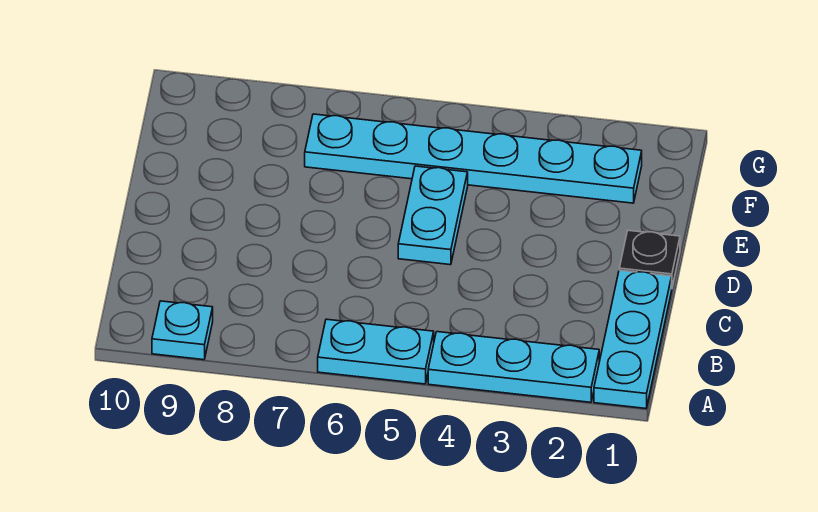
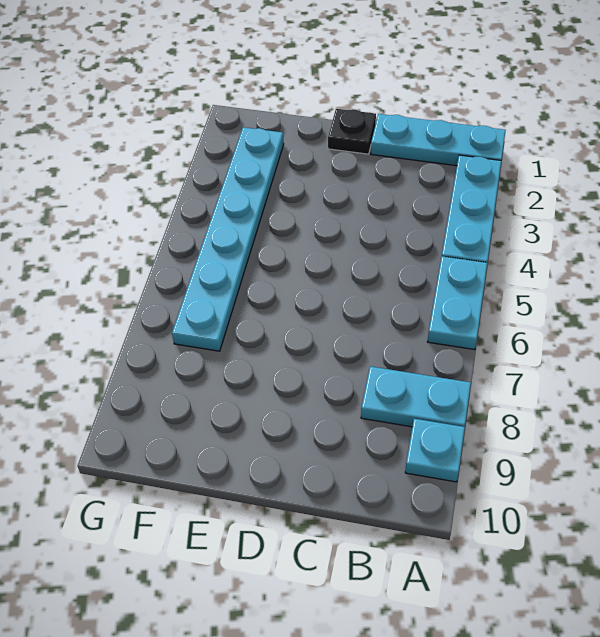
cyan 1x2 plate [398,166,468,265] -> cyan 1x2 plate moved to [361,366,471,427]

